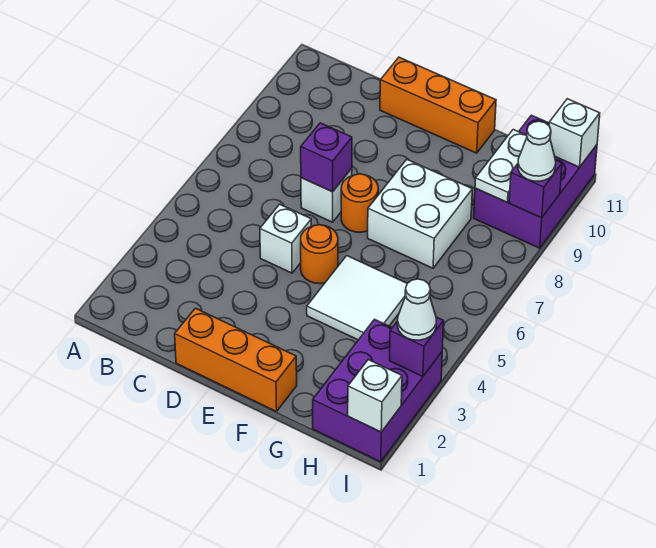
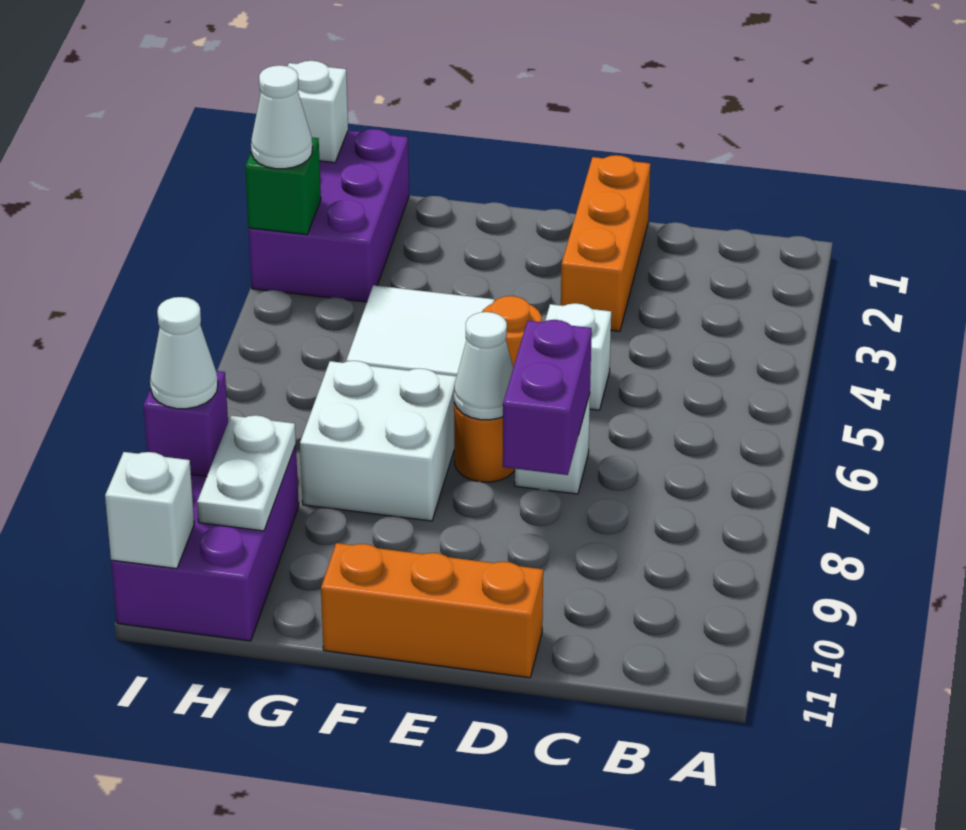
orange 1x3 brick [175,308,297,412] -> orange 1x3 brick turned to [561,155,650,331]
purple 1x1 brick [301,123,352,192] -> purple 1x2 brick [503,320,592,475]
none -> white 1x1 cone [454,312,513,420]
purple 1x1 brick [390,317,444,376] -> green 1x1 brick [245,138,321,235]

